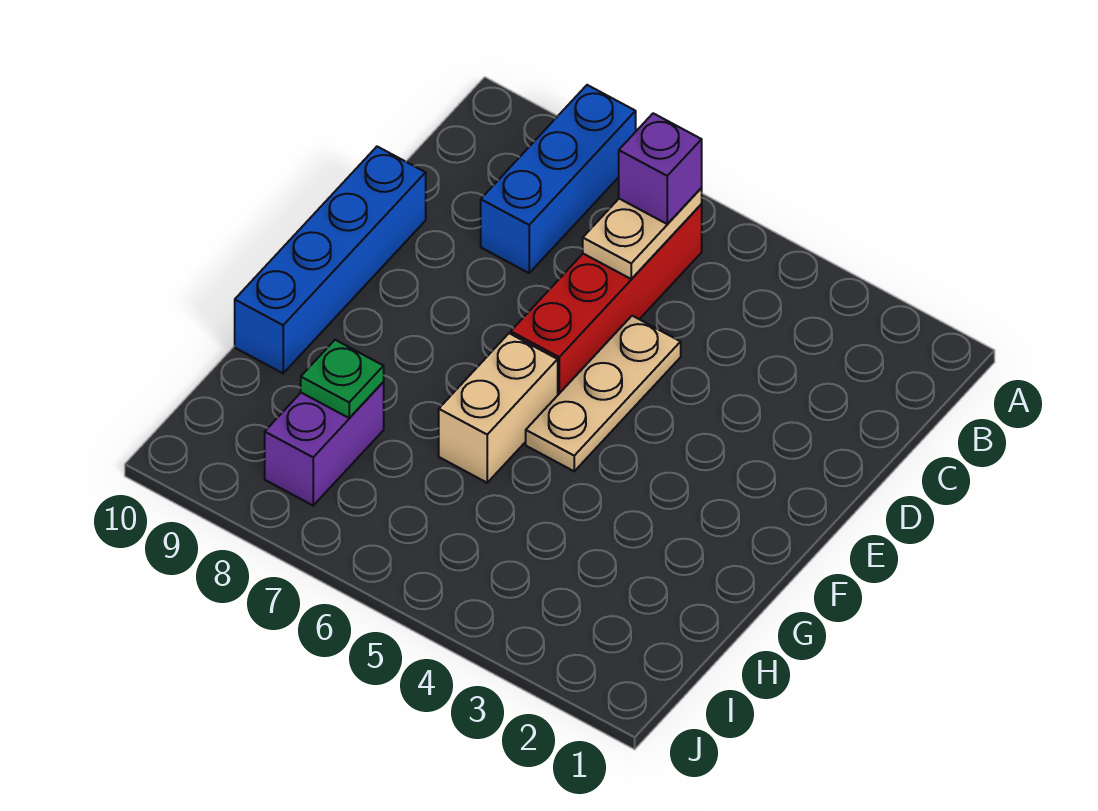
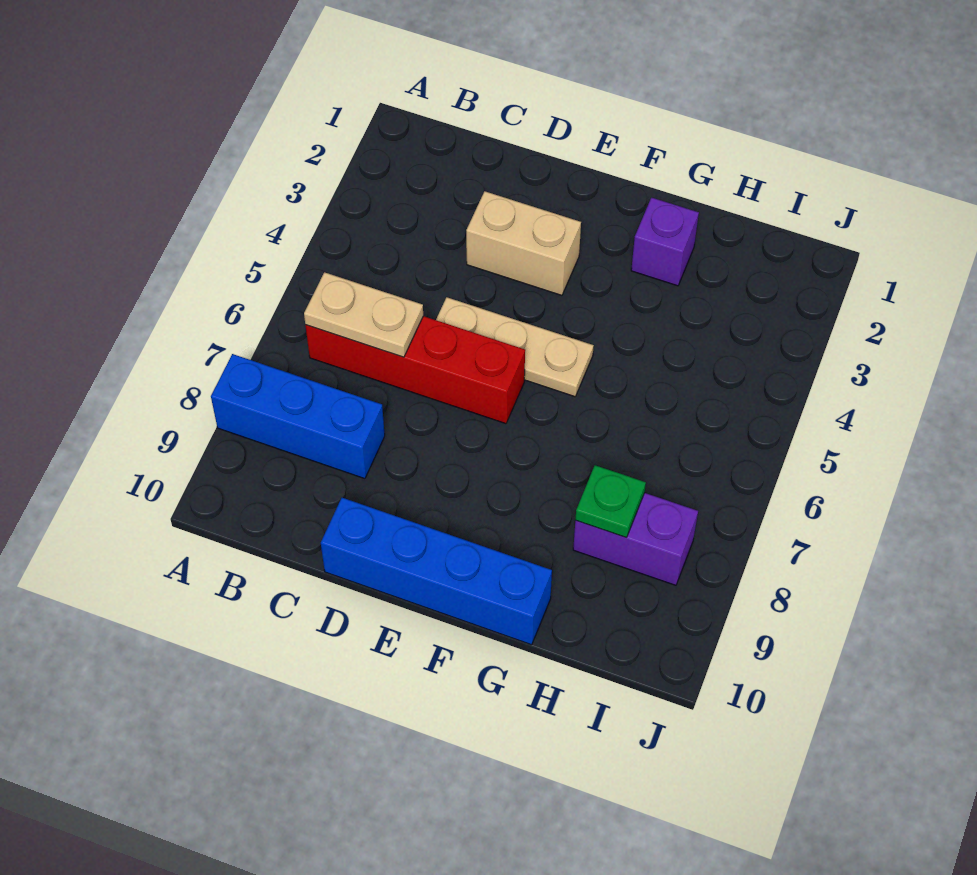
purple 1x1 brick [619,113,702,224] -> purple 1x1 brick moved to [631,198,699,286]
tan 1x2 brick [439,333,558,483] -> tan 1x2 brick moved to [466,191,581,295]

